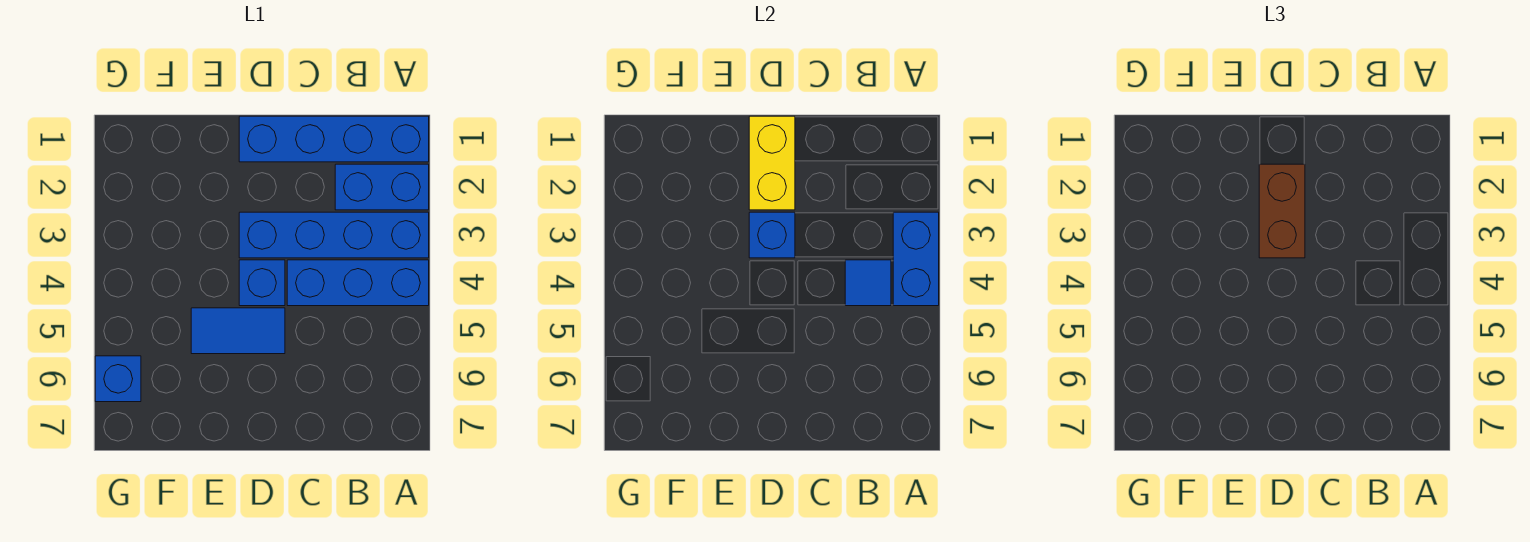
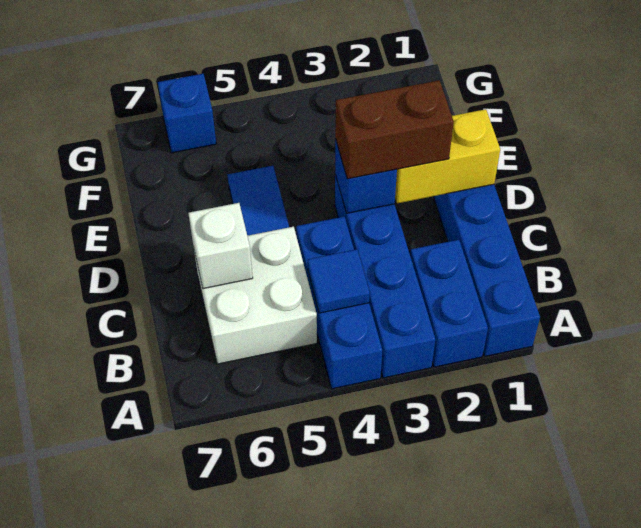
blue 1x2 brick [893,212,939,306] -> none
none -> white 2x2 brick [194,227,317,364]
none -> white 1x1 brick [188,203,253,289]
blue 1x1 brick [239,260,285,306] -> none

